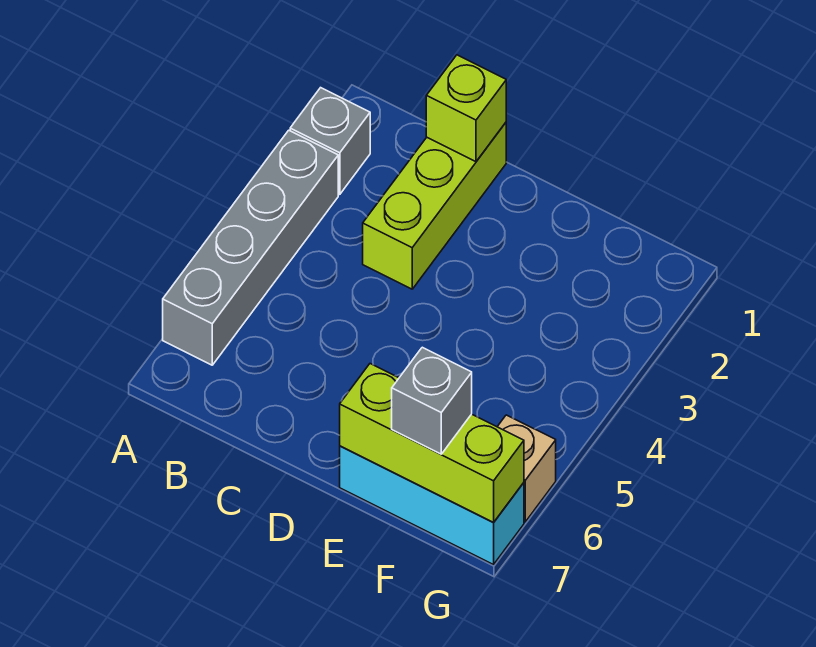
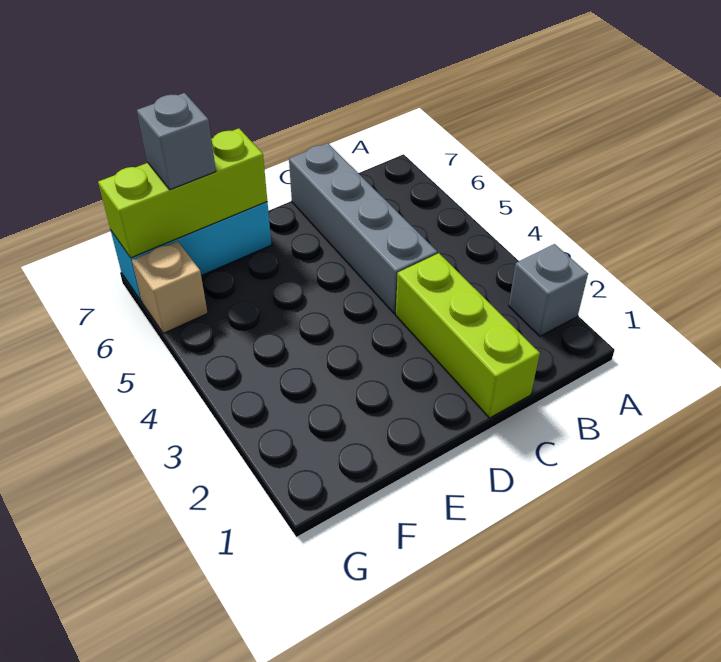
grey 1x4 brick [163,130,338,365] -> grey 1x4 brick moved to [289,143,438,314]
lime 1x1 brick [426,55,506,162] -> none

